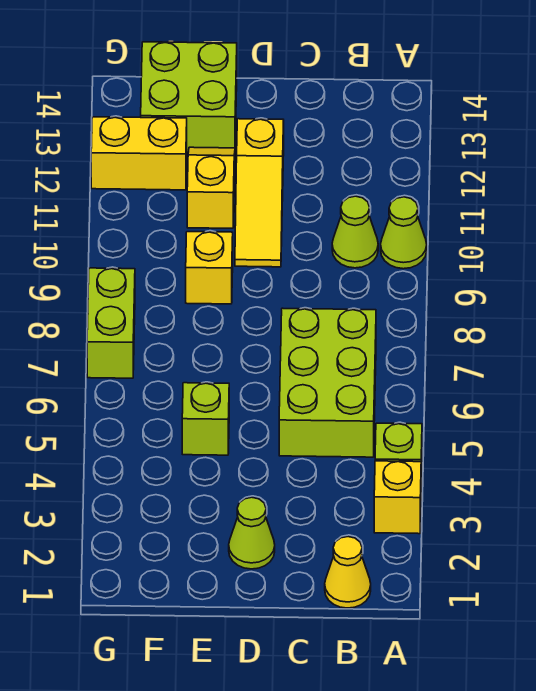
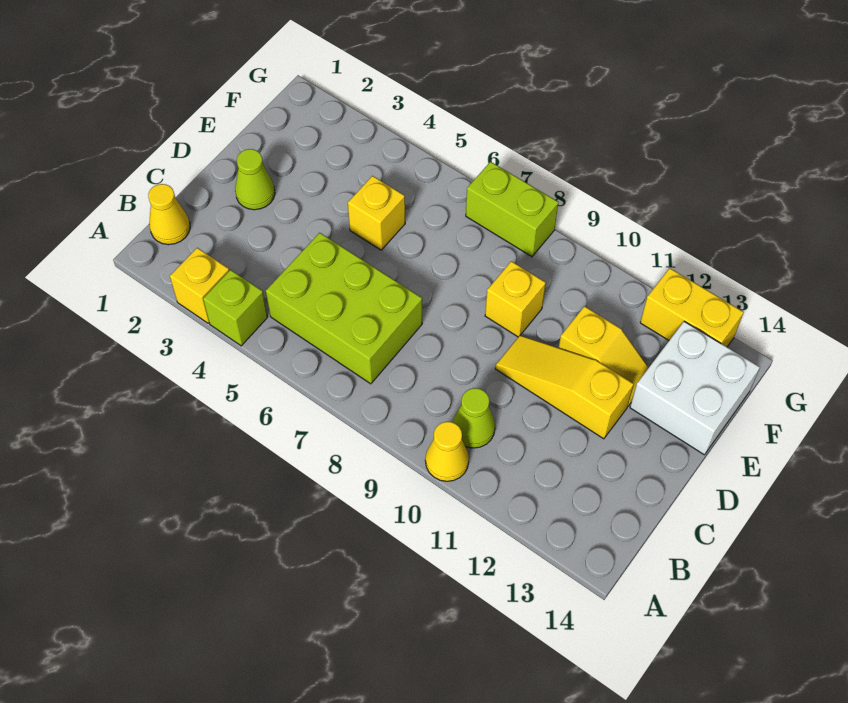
lime 1x1 cone [381,197,427,269] -> yellow 1x1 cone [425,422,469,481]
lime 1x1 brick [182,383,229,455] -> yellow 1x1 brick [348,176,405,250]
lime 2x2 brick [141,42,237,152] -> white 2x2 brick [630,321,760,455]
yellow 1x2 brick [91,117,187,190] -> yellow 1x2 brick turned to [640,268,744,347]

